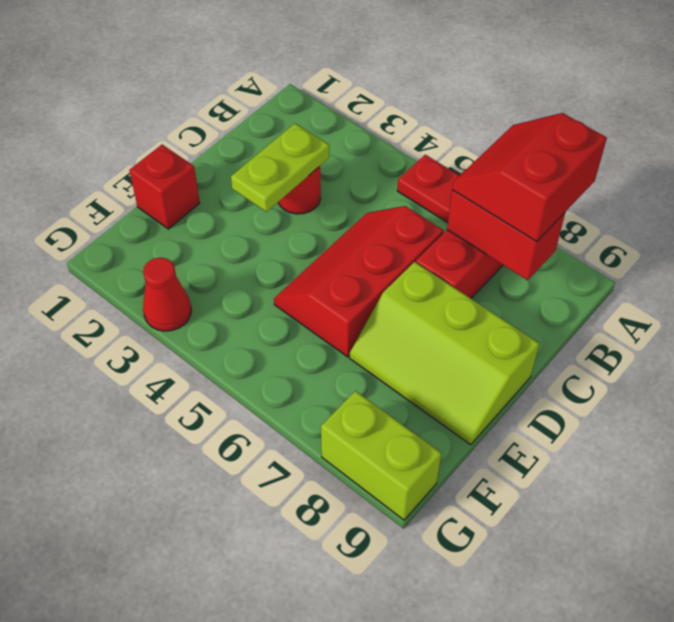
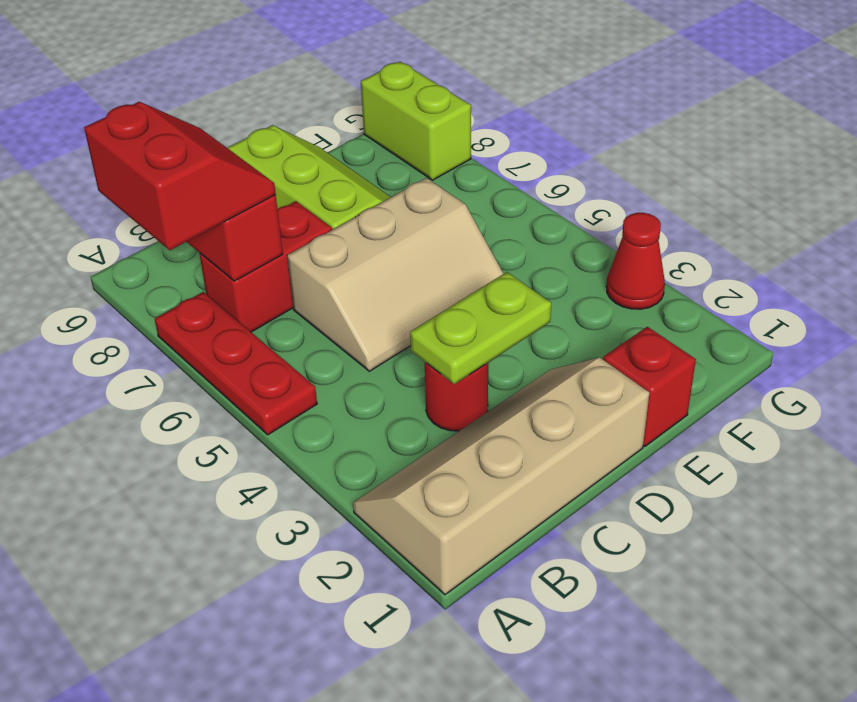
none -> tan 2x4 slope [353,357,649,595]
red 2x2 slope [452,113,607,242] -> red 2x2 slope turned to [84,102,276,250]
red 2x3 slope [274,206,444,357] -> tan 2x3 slope [287,178,503,371]

